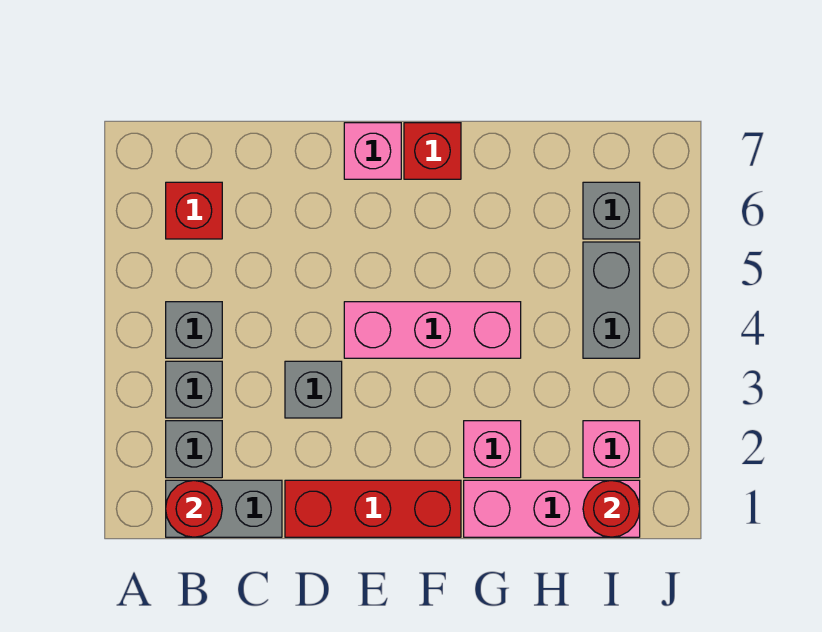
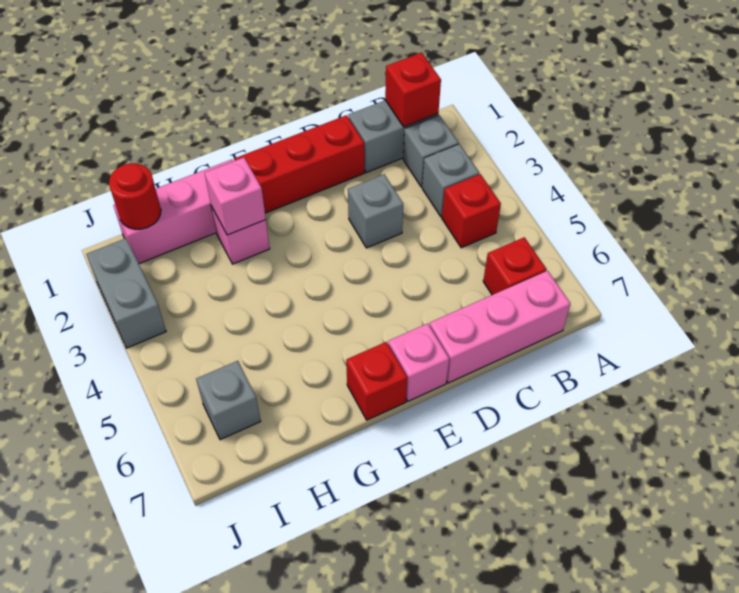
red 1x1 round brick [166,480,222,537] -> red 1x1 brick [385,53,441,127]
grey 1x1 brick [166,302,222,358] -> red 1x1 brick [442,174,501,248]
pink 1x3 brick [344,302,521,358] -> pink 1x3 brick moved to [430,271,570,383]
pink 1x1 brick [583,421,640,478] -> pink 1x1 brick moved to [205,157,266,235]
grey 1x2 brick [583,242,640,358] -> grey 1x2 brick moved to [86,238,166,348]

